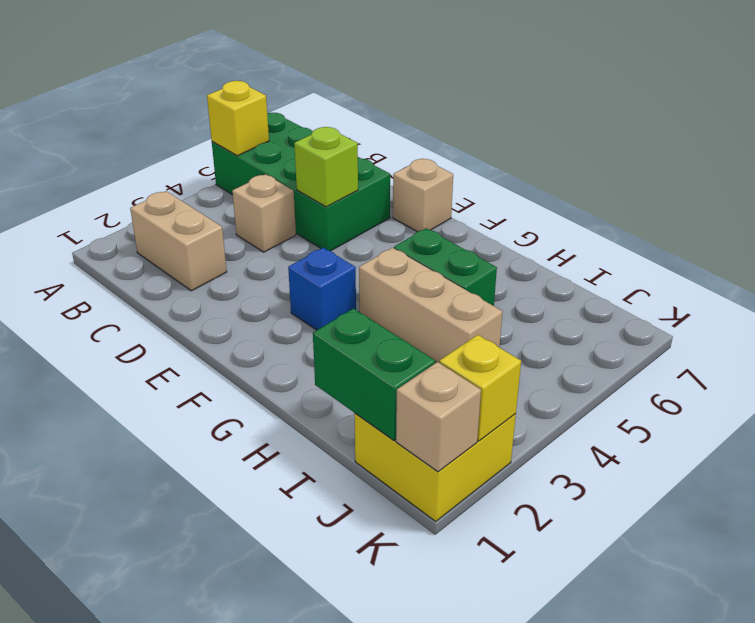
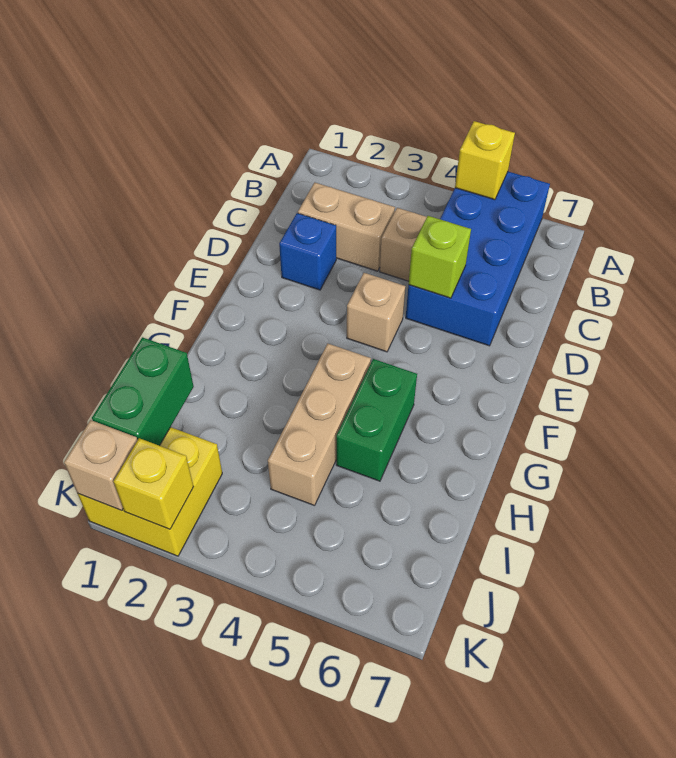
green 2x4 brick [212,113,390,251] -> blue 2x4 brick [406,172,550,346]
tan 1x2 brick [130,191,227,291] -> tan 1x2 brick turned to [298,183,395,271]
tan 1x1 brick [393,159,453,232] -> tan 1x1 brick moved to [347,273,405,352]
blue 1x1 brick [288,247,356,330] -> blue 1x1 brick moved to [279,213,336,290]

